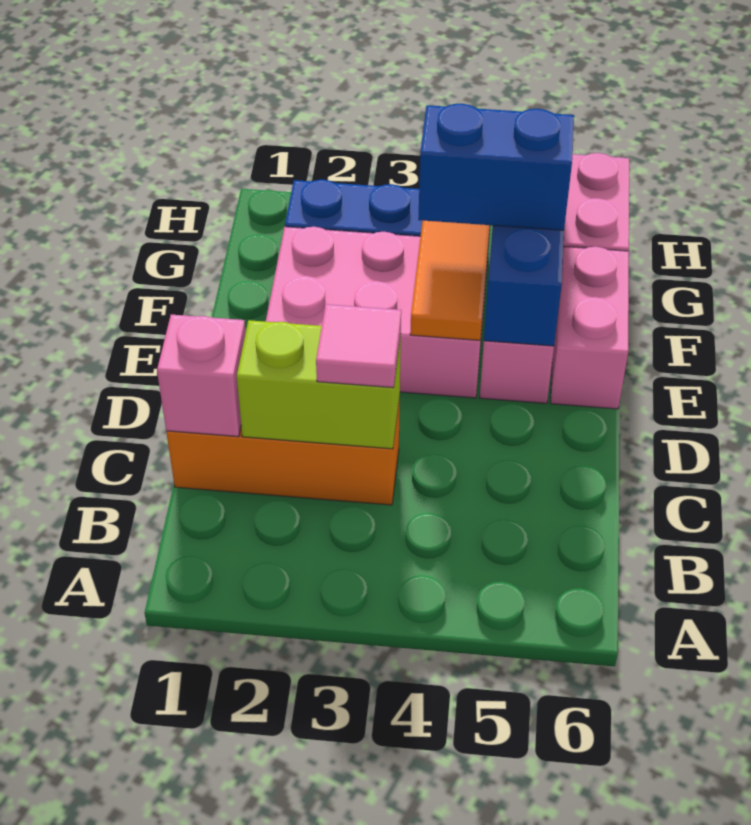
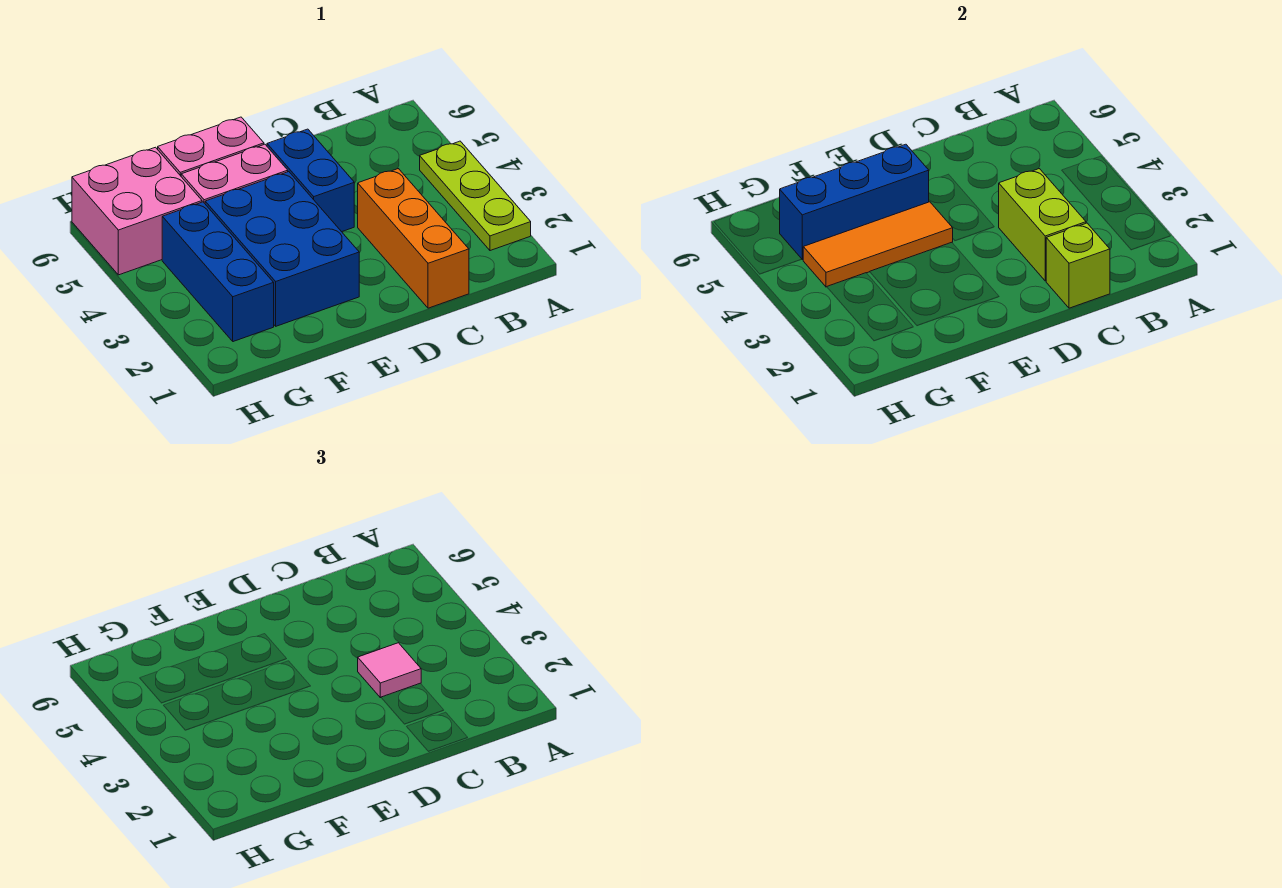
none -> lime 1x3 plate [420,141,531,251]
pink 1x1 brick [157,315,246,437] -> lime 1x1 brick [1046,223,1110,308]
pink 2x3 brick [266,227,488,398] -> blue 2x3 brick [205,172,359,326]
blue 1x2 brick [418,104,574,230] -> blue 1x2 brick moved to [267,129,354,232]

